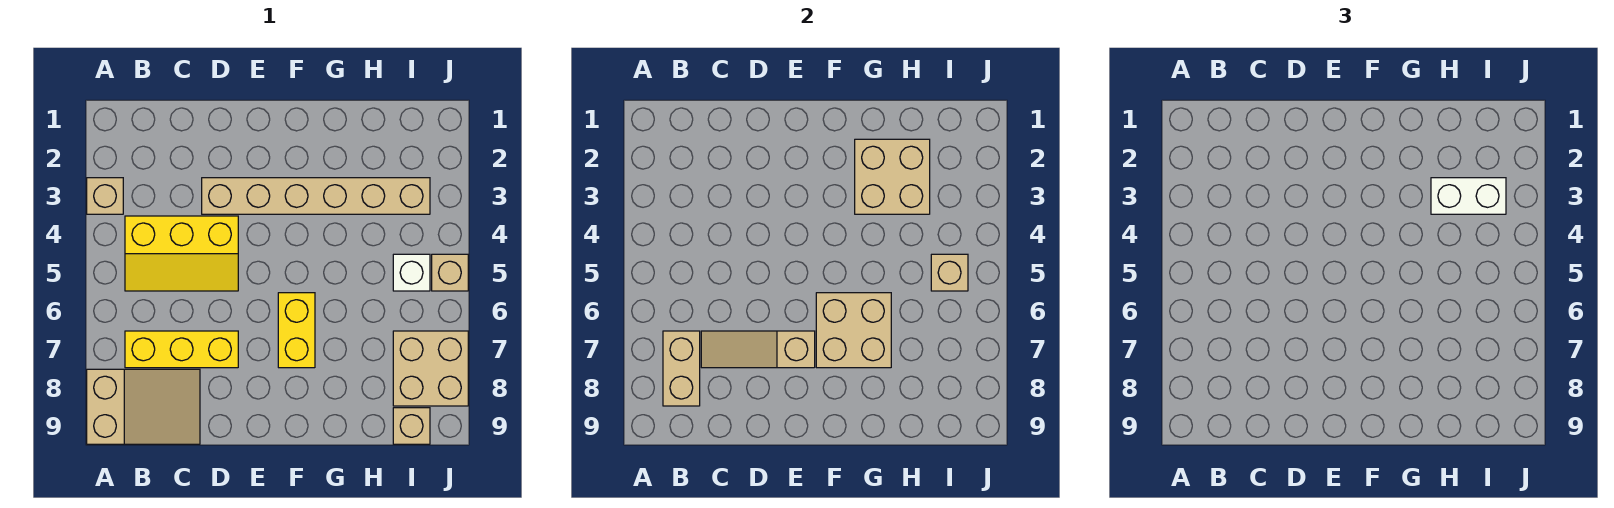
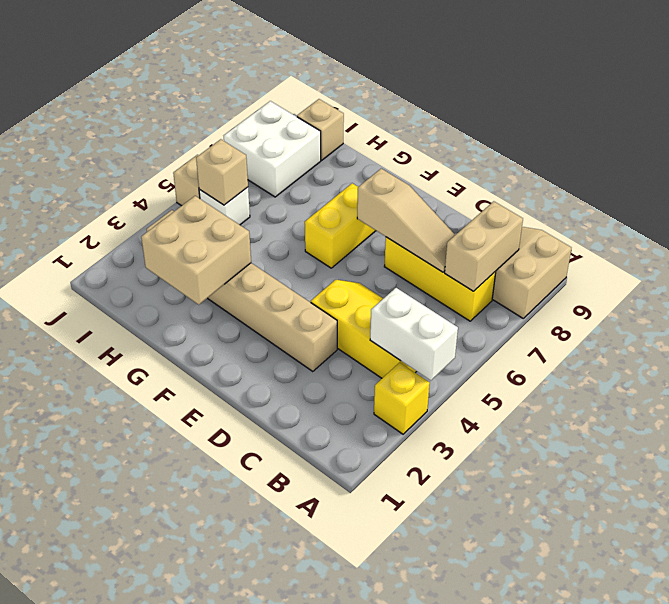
tan 1x1 brick [87,178,123,214] -> yellow 1x1 brick [374,362,430,434]
tan 2x2 brick [816,293,891,368] -> none
white 1x2 brick [1431,178,1506,214] -> white 1x2 brick moved to [370,288,458,381]
tan 2x2 brick [393,331,468,406] -> white 2x2 brick [224,101,321,197]

